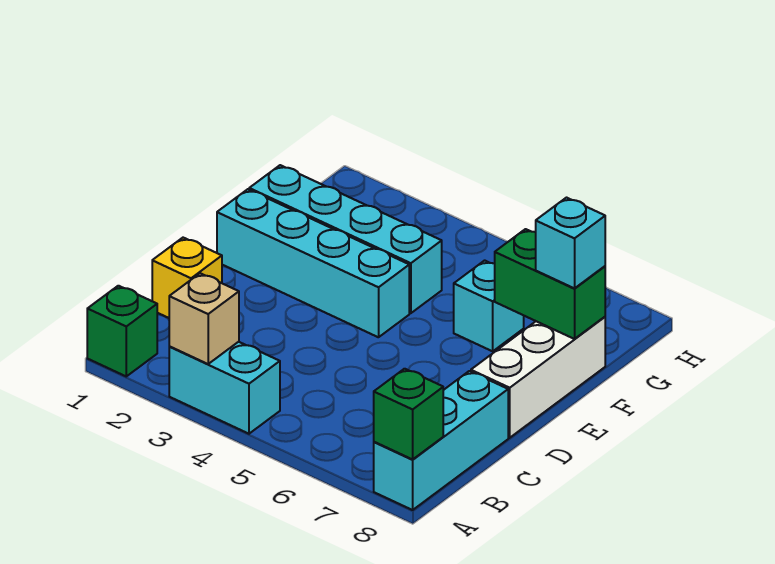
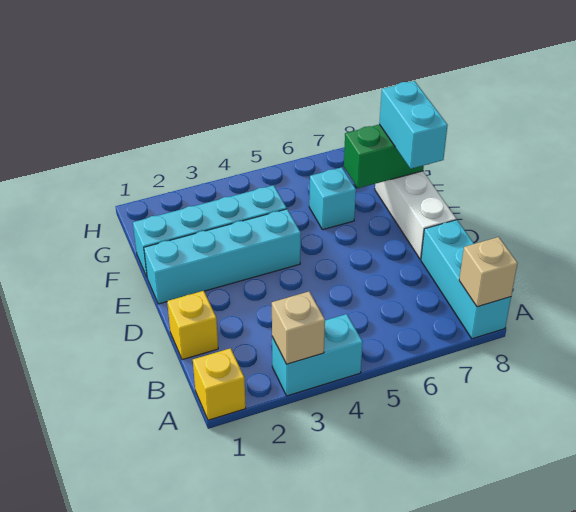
green 1x1 brick [87,286,157,376] -> yellow 1x1 brick [193,348,246,420]
green 1x1 brick [374,369,443,459] -> tan 1x1 brick [459,237,518,307]
cyan 1x1 brick [536,198,605,288] -> cyan 1x2 brick [379,81,448,169]

